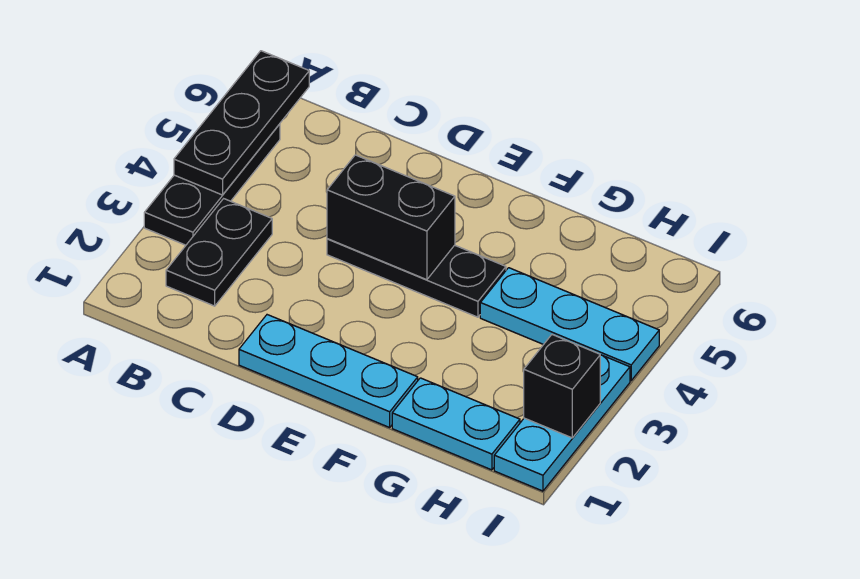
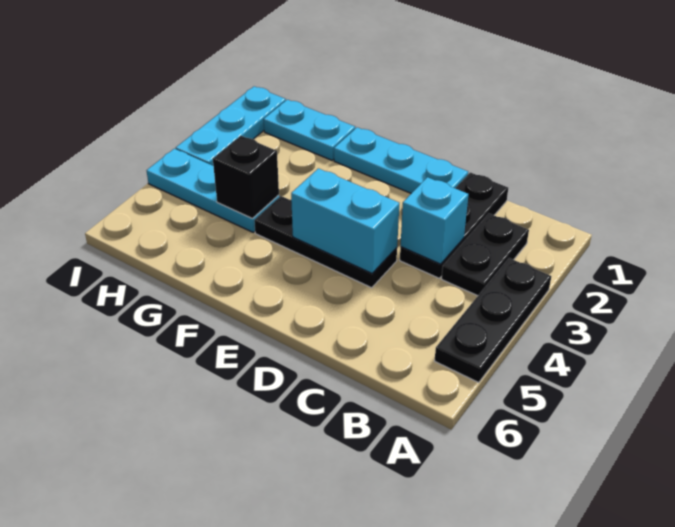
black 1x3 plate [174,51,309,195] -> black 1x3 plate moved to [400,172,508,278]
none -> cyan 1x1 brick [400,177,468,264]
black 1x2 brick [327,155,455,280] -> cyan 1x2 brick [291,168,399,274]
black 1x1 brick [524,335,600,438] -> black 1x1 brick moved to [213,136,279,218]

